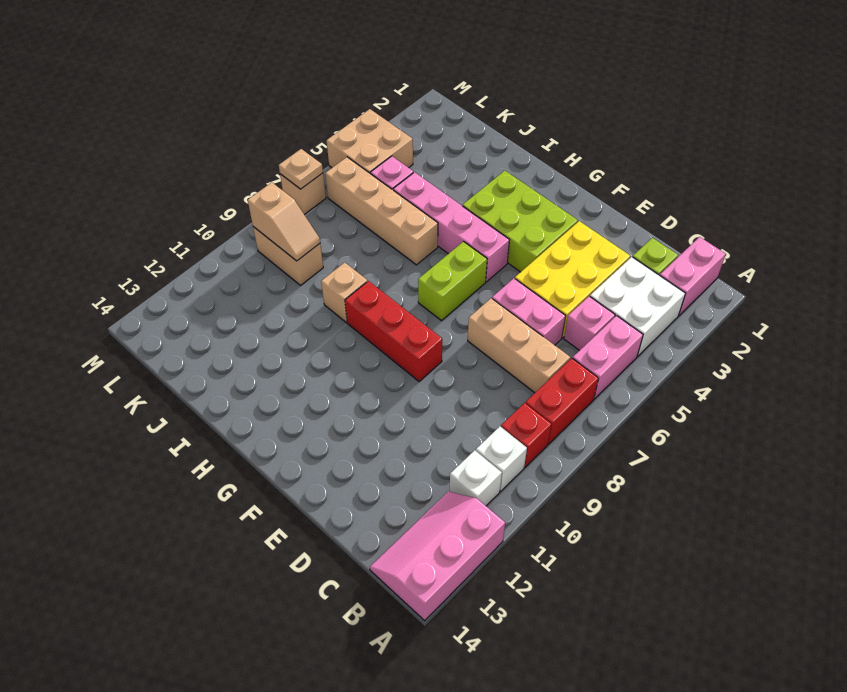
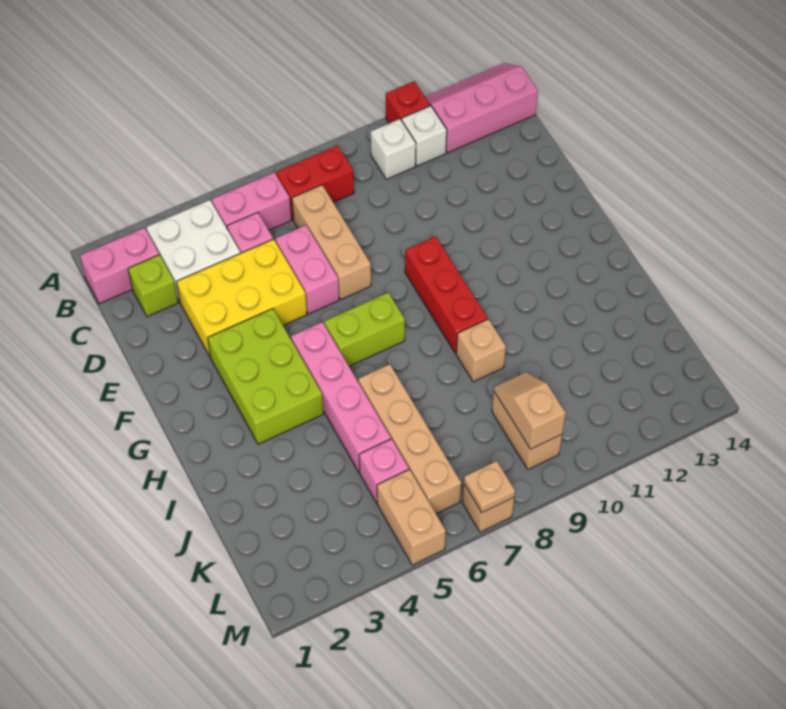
pink 2x3 slope [370,492,505,621] -> pink 2x3 slope turned to [425,63,538,153]
red 1x1 brick [501,403,552,467] -> red 1x1 brick moved to [386,81,430,123]
tan 2x2 brick [327,109,413,173] -> tan 1x2 brick [377,470,446,565]

